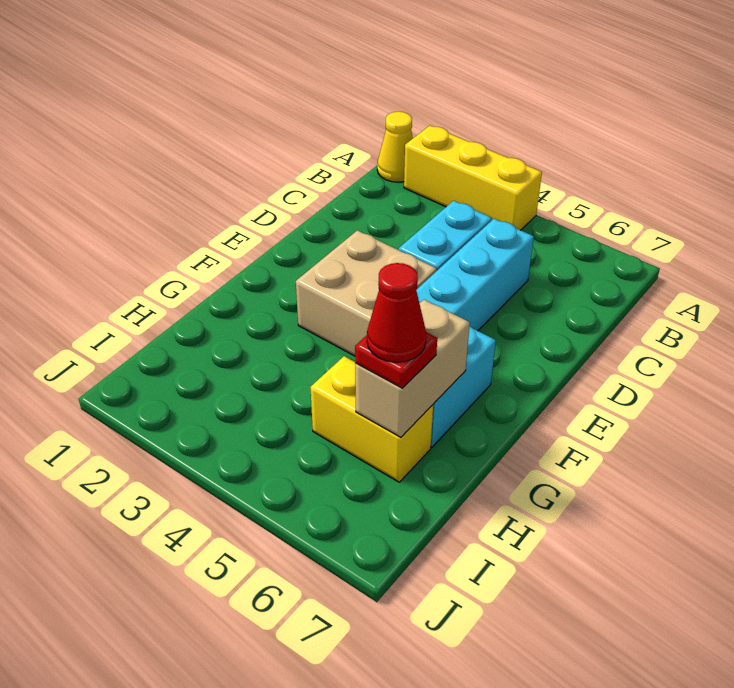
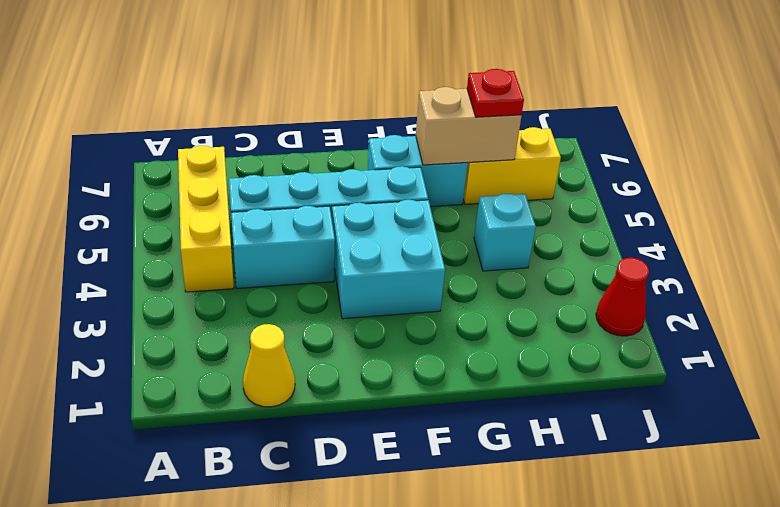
yellow 1x1 cone [377,112,413,182] -> yellow 1x1 cone moved to [243,324,295,407]
yellow 1x3 brick [404,126,542,230] -> yellow 1x3 brick moved to [178,146,234,292]
tan 2x2 brick [296,230,437,356] -> cyan 2x2 brick [332,200,445,319]
none -> cyan 1x1 brick [474,194,536,271]
yellow 1x2 brick [310,356,433,482] -> yellow 1x2 brick turned to [463,127,561,204]
red 1x1 cone [367,263,426,362] -> red 1x1 cone moved to [596,258,649,336]

